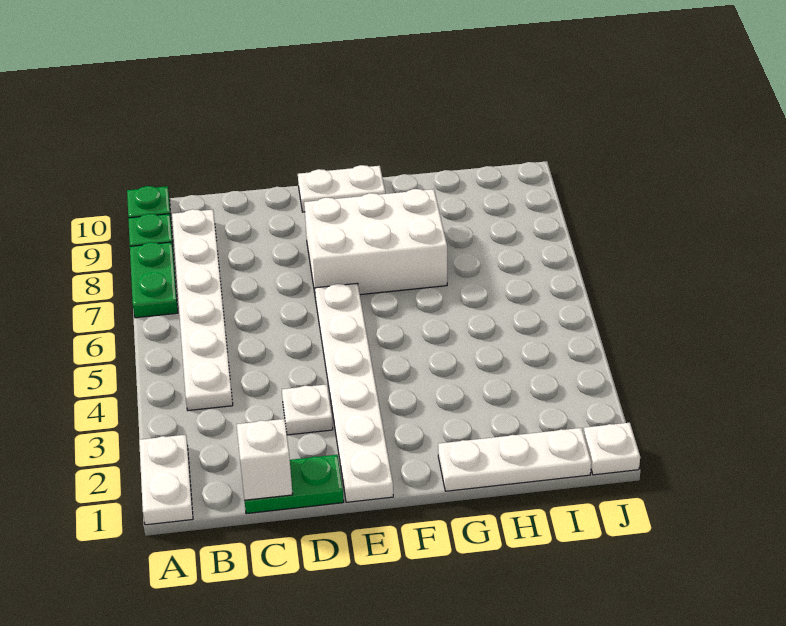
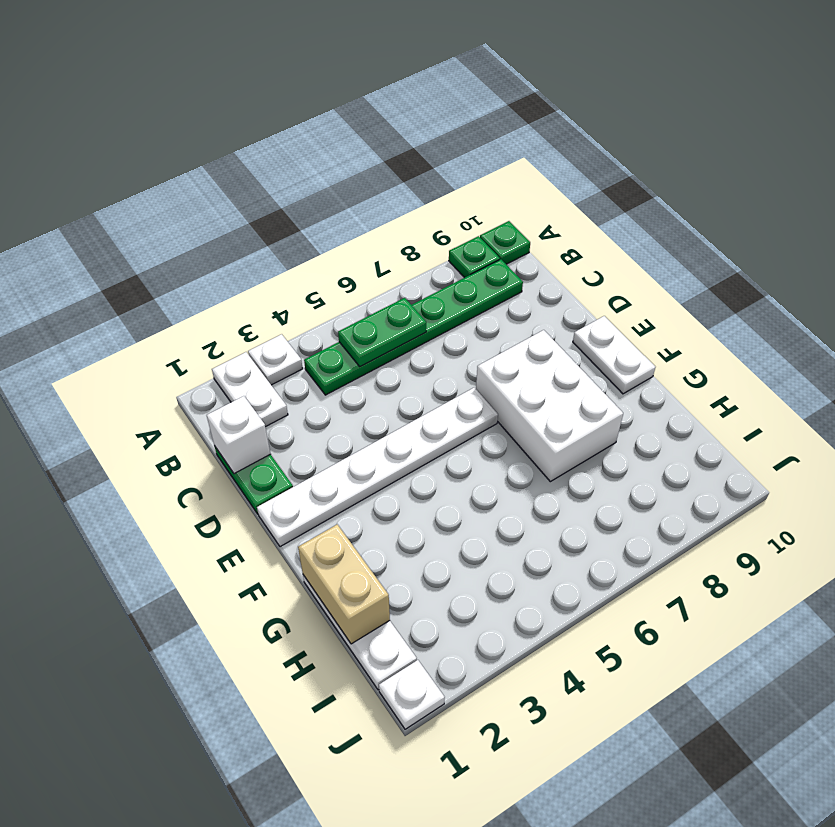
white 1x2 plate [139,435,193,525] -> white 1x2 plate turned to [212,352,288,427]
green 1x2 plate [130,242,178,318] -> green 1x2 plate moved to [338,298,426,367]
white 1x6 plate [172,209,233,411] -> green 1x6 plate [304,259,523,395]
white 1x1 plate [282,384,333,435] -> white 1x1 plate moved to [248,334,303,385]
none -> tan 1x2 brick [298,524,390,644]

